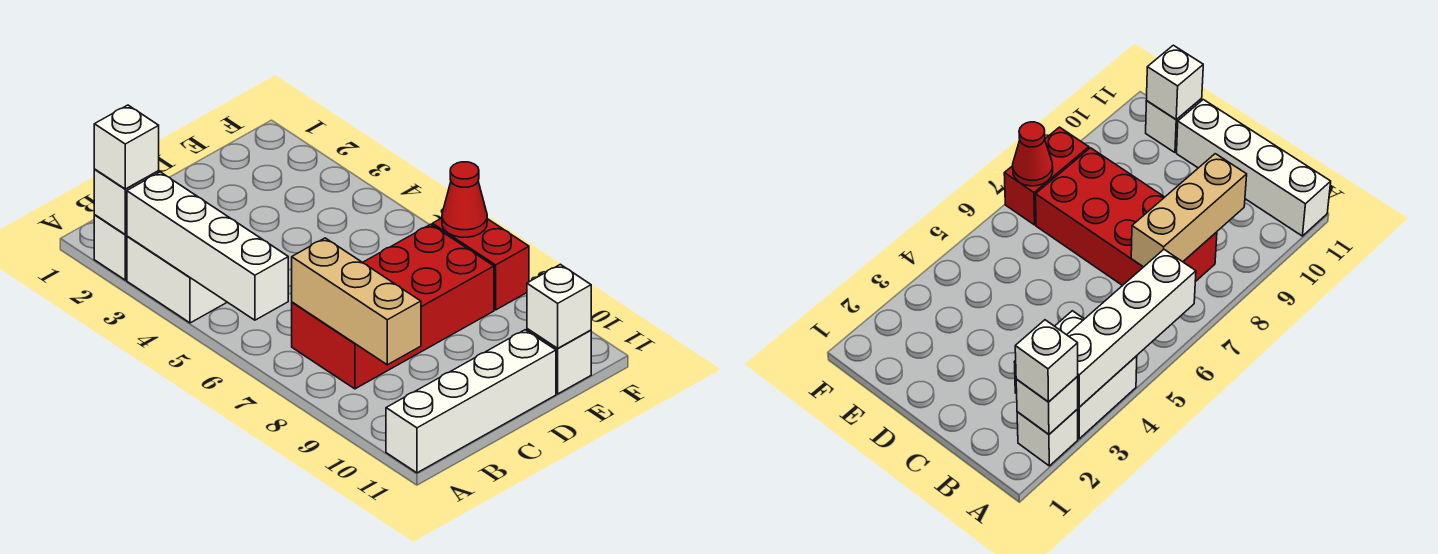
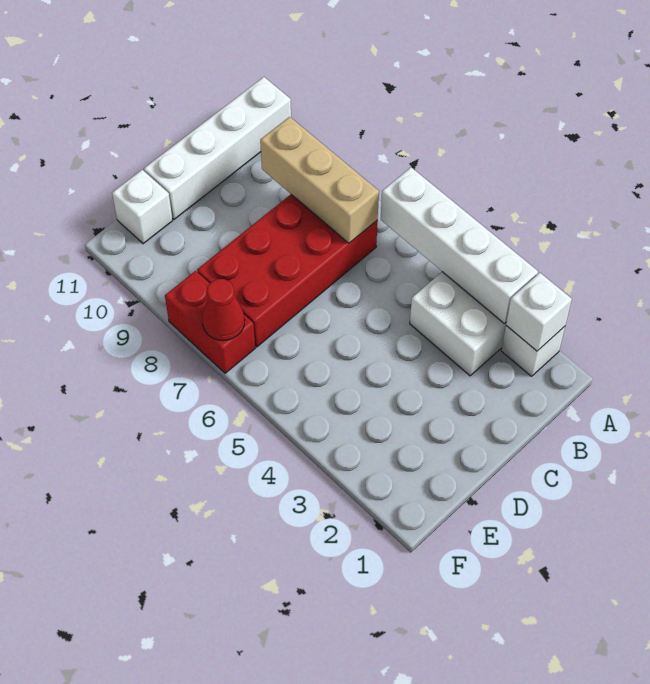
white 1x1 brick [94,105,159,189] -> none
white 1x1 brick [527,264,591,348] -> none

